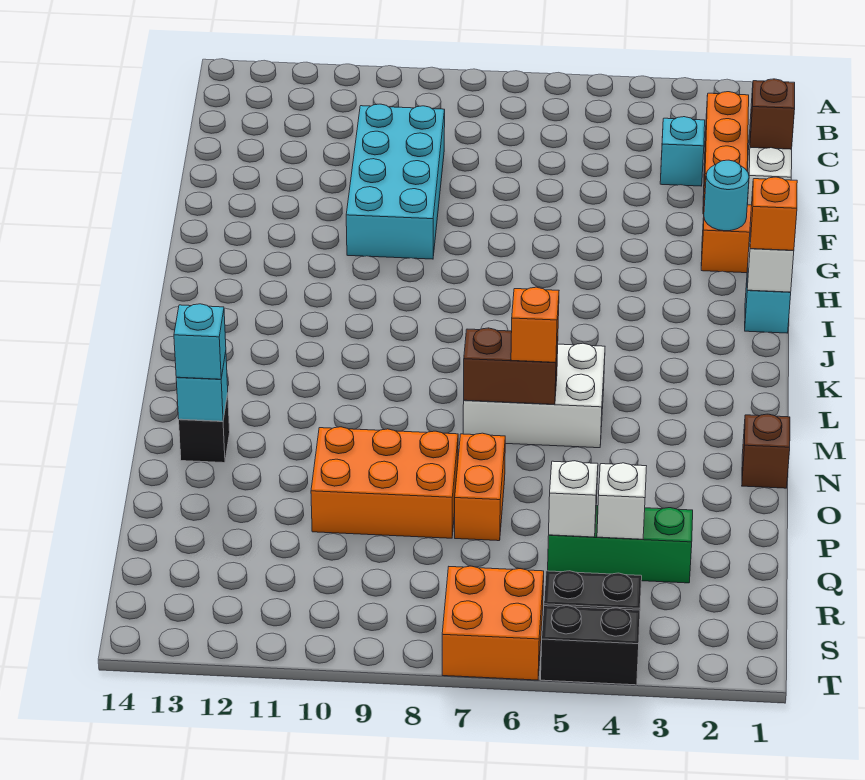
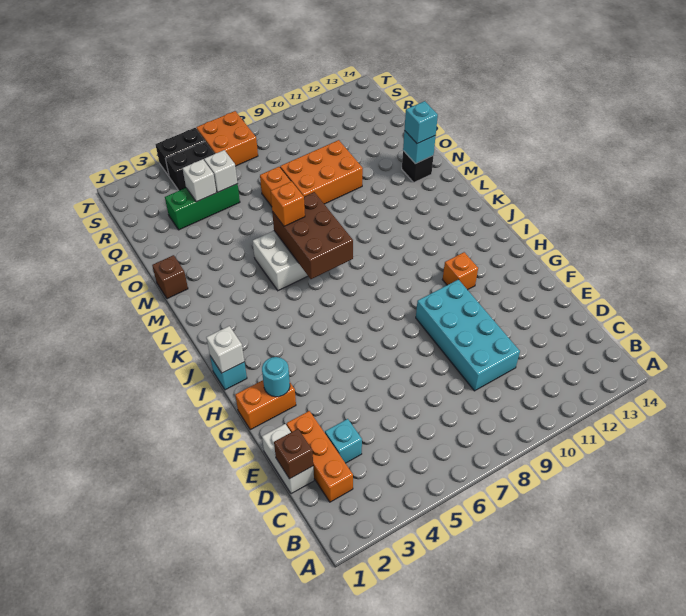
orange 1x1 brick [750,177,797,250] -> orange 1x1 brick moved to [442,252,478,290]
brown 1x2 brick [464,328,558,404] -> brown 2x3 brick [272,192,353,279]

